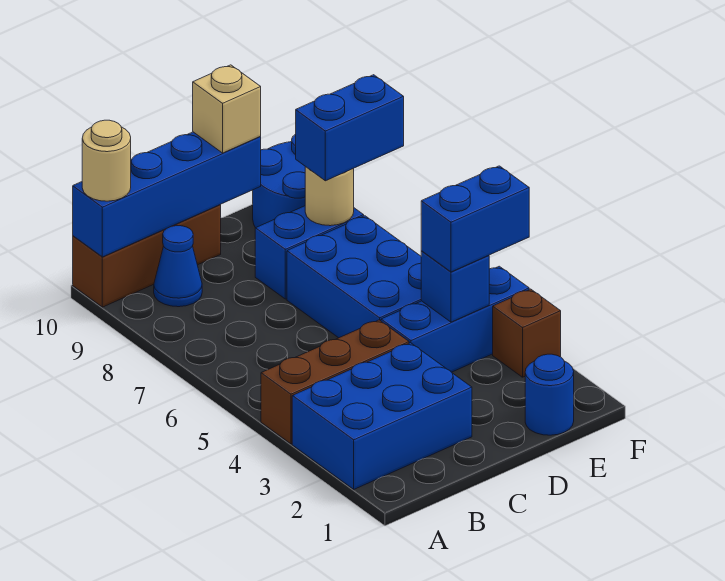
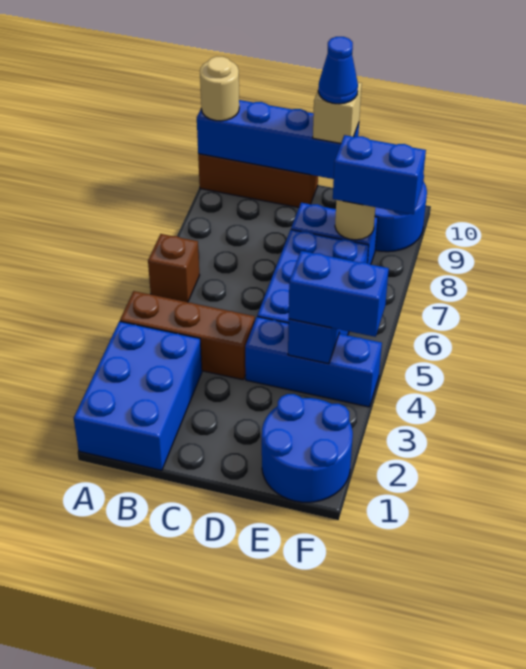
blue 2x3 brick [292,343,472,489] -> blue 2x3 brick turned to [74,321,202,470]
blue 1x1 cone [154,226,202,307] -> blue 1x1 cone moved to [318,37,358,104]
blue 1x1 round brick [525,354,574,435] -> blue 2x2 round brick [262,394,353,502]
brown 1x1 brick [493,289,561,377] -> brown 1x1 brick moved to [148,234,200,302]

